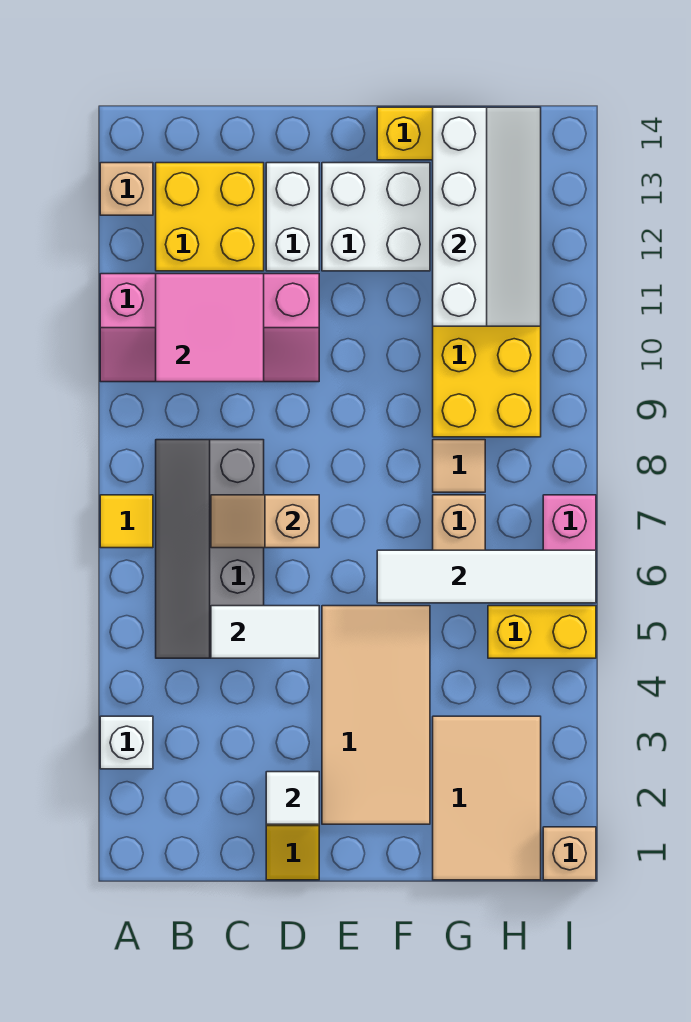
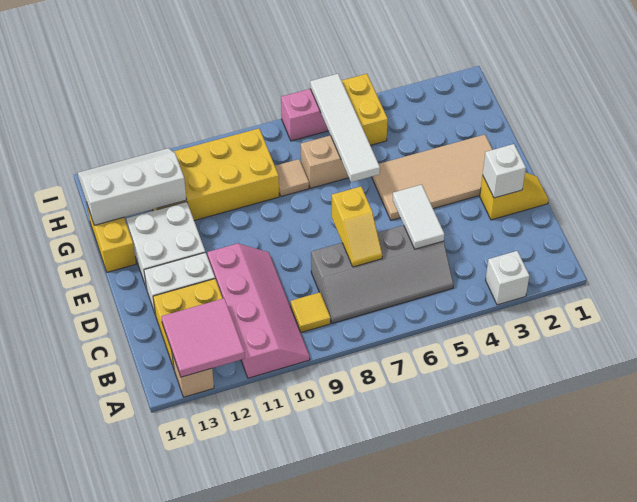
yellow 1x1 tile [100,495,153,548] -> yellow 1x1 tile moved to [291,292,330,332]
pink 2x2 tile [156,274,264,382] -> pink 2x2 tile moved to [161,298,245,377]
tan 1x2 slope [211,495,319,548] -> yellow 1x2 slope [332,187,382,267]
white 1x1 tile [266,772,319,824] -> white 1x1 brick [483,144,526,198]
tan 2x3 tile [433,716,541,880] -> none
white 2x4 slope [433,107,541,326] -> white 2x3 slope [78,148,187,225]
tan 1x1 brick [543,827,596,880] -> none

